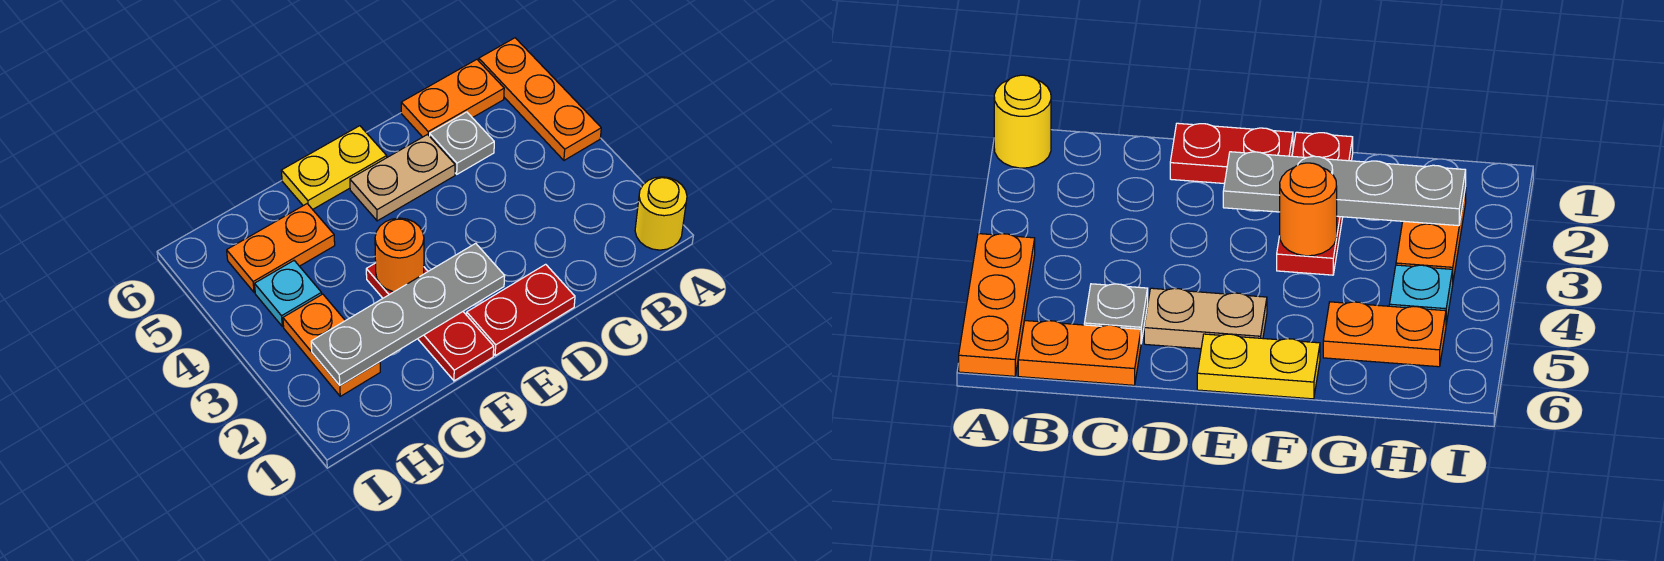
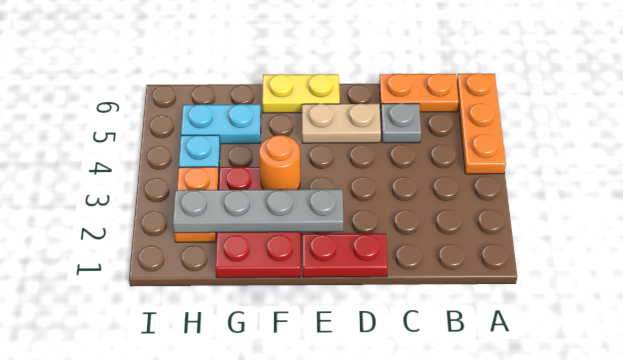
yellow 1x1 round brick [635,177,687,250] -> none
red 1x3 plate [366,263,494,381] -> red 2x3 plate [215,167,301,278]
orange 1x2 plate [227,204,335,292] -> cyan 1x2 plate [181,104,261,144]

